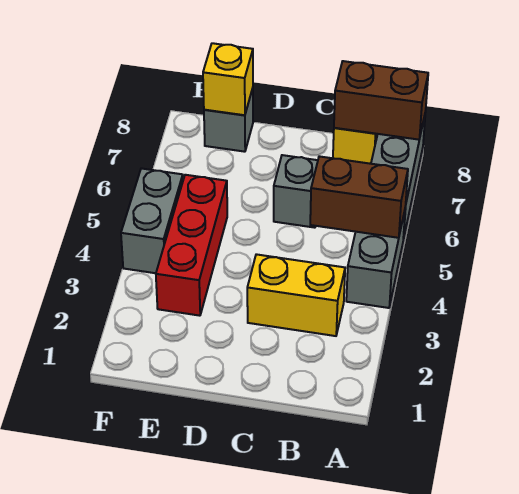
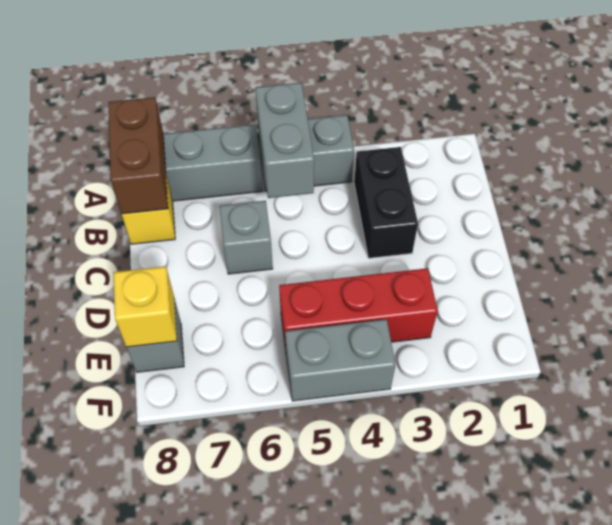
brown 1x2 brick [310,156,408,238] -> grey 1x2 brick [256,83,314,198]
yellow 1x2 brick [247,254,345,336] -> black 1x2 brick [354,147,418,258]

